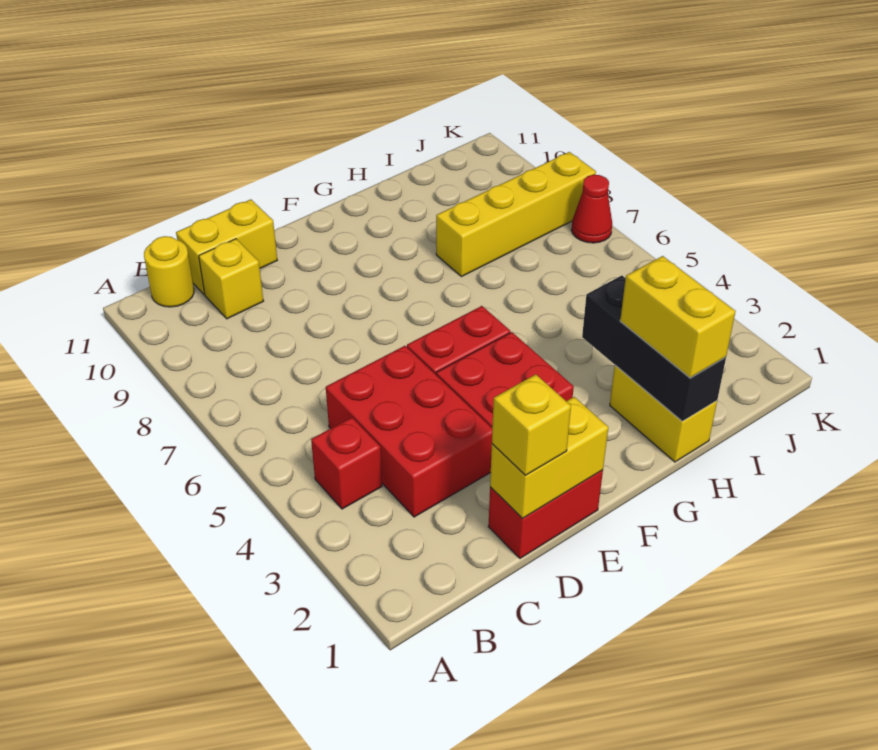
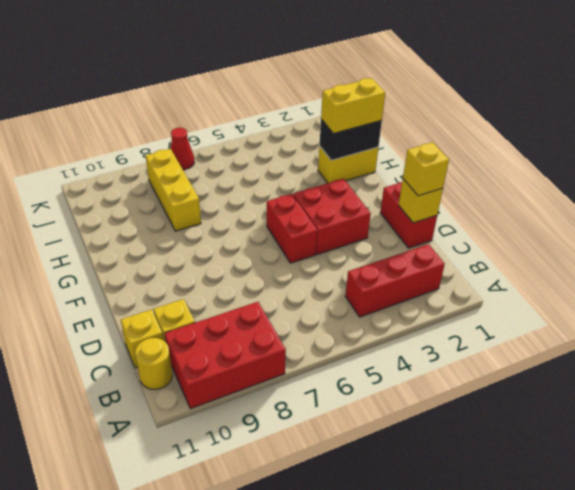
red 1x1 brick [311,417,382,509] -> red 1x3 brick [345,244,445,317]
red 2x3 brick [326,346,492,517] -> red 2x3 brick moved to [164,302,286,409]
yellow 1x2 brick [176,199,277,294] -> yellow 1x1 brick [121,309,163,368]
yellow 1x2 brick [490,397,608,518] -> yellow 1x1 brick [399,179,443,223]
black 1x3 brick [582,276,726,421] -> black 1x2 brick [319,119,382,160]
yellow 1x4 brick [436,152,596,277] -> yellow 1x3 brick [146,149,201,231]

